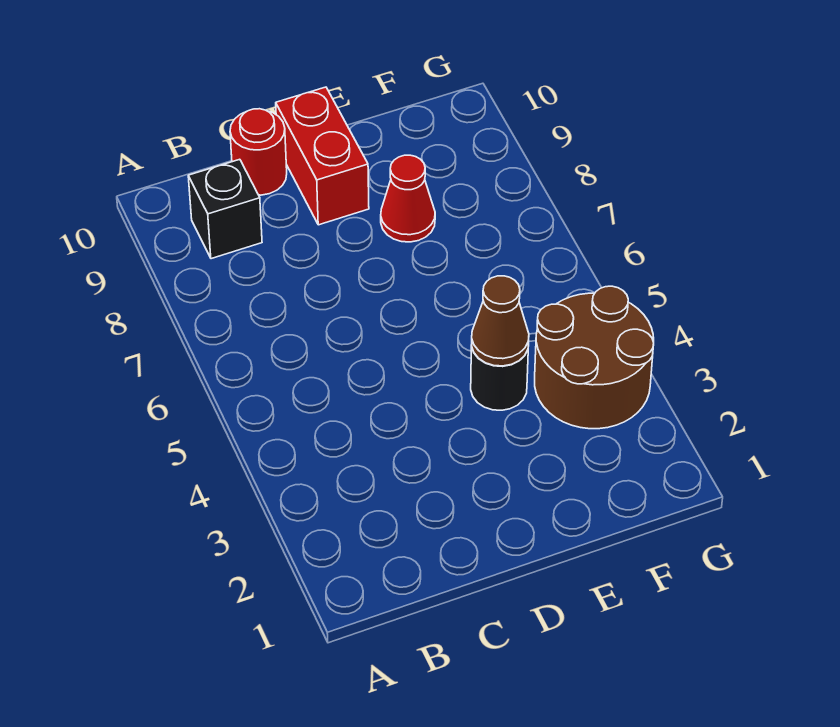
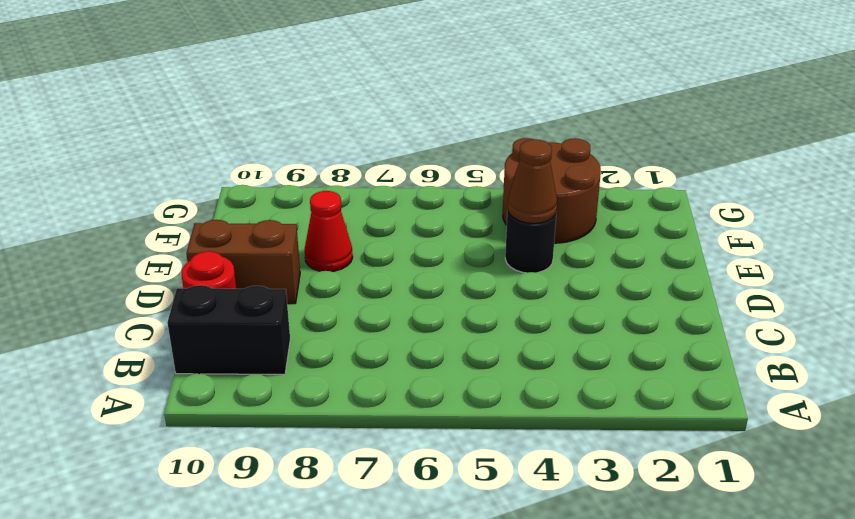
black 1x1 brick [188,159,262,259] -> black 1x2 brick [167,285,290,375]
red 1x2 brick [276,87,369,225] -> brown 1x2 brick [186,220,300,304]

